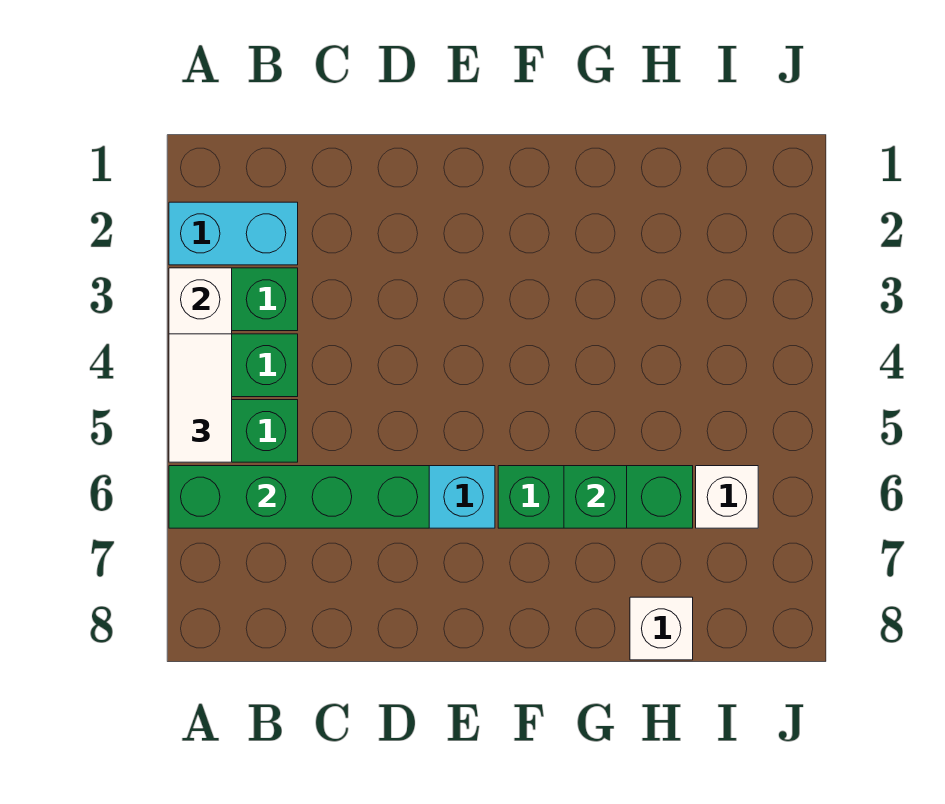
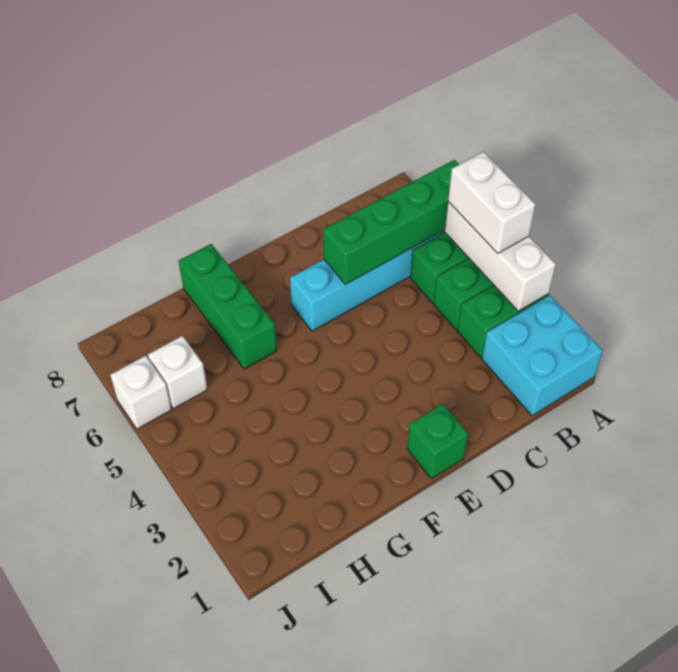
cyan 1x2 brick [169,202,298,265] -> cyan 2x2 brick [482,295,603,416]
white 1x2 tile [169,334,232,462] -> white 1x2 brick [448,152,535,253]
green 1x3 brick [498,466,693,528] -> green 1x3 brick turned to [179,244,277,369]
green 1x1 brick [564,466,627,528] -> green 1x1 brick moved to [407,404,468,479]
white 1x1 brick [630,597,693,660] -> white 1x1 brick moved to [110,356,172,429]

